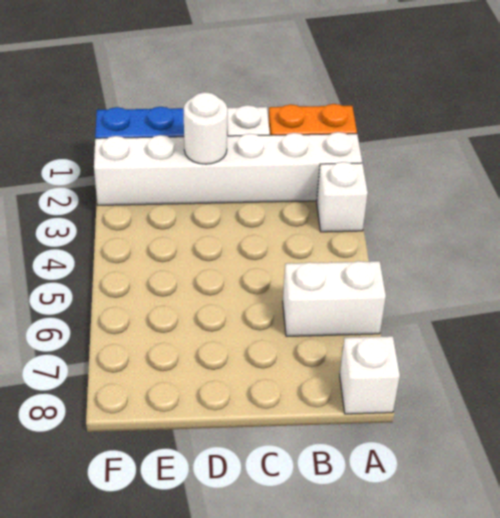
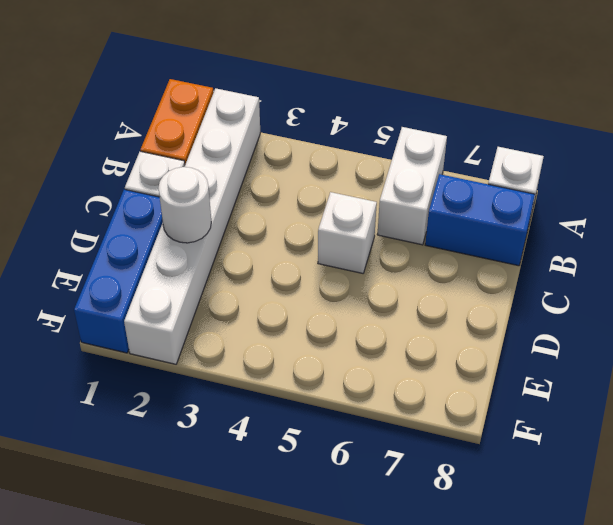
white 1x1 brick [317,162,368,232] -> white 1x1 brick moved to [318,192,377,273]
none -> blue 1x2 brick [425,174,535,266]

